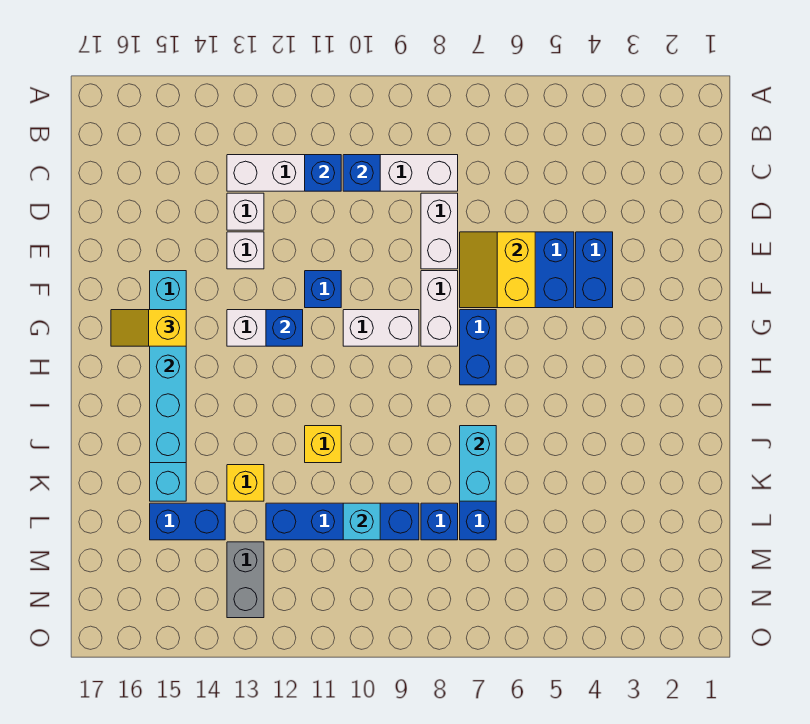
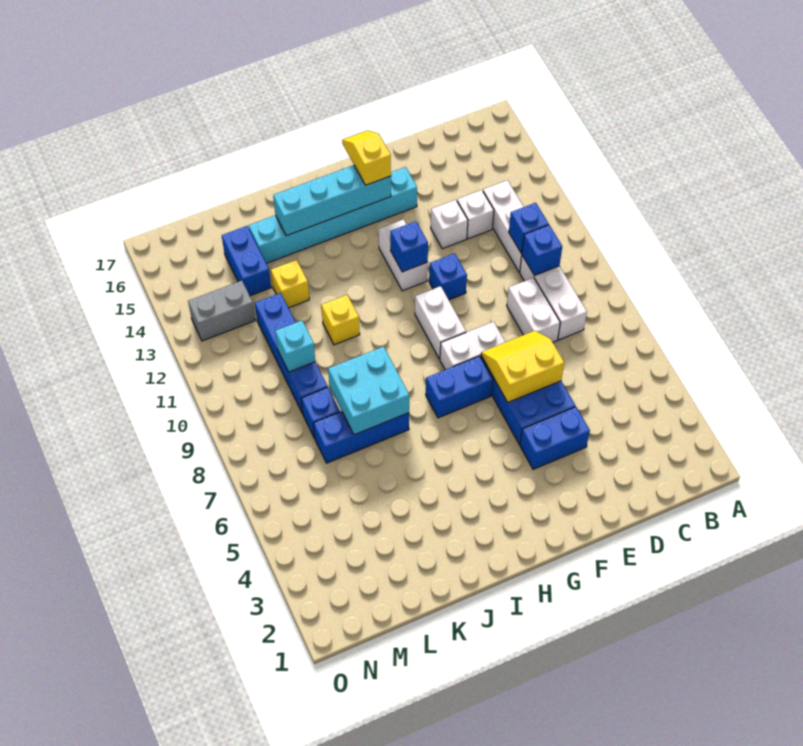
white 1x2 brick [421,193,458,269] -> white 1x2 brick turned to [507,278,560,342]
cyan 1x2 brick [460,426,496,501] -> cyan 2x2 brick [328,347,409,435]

